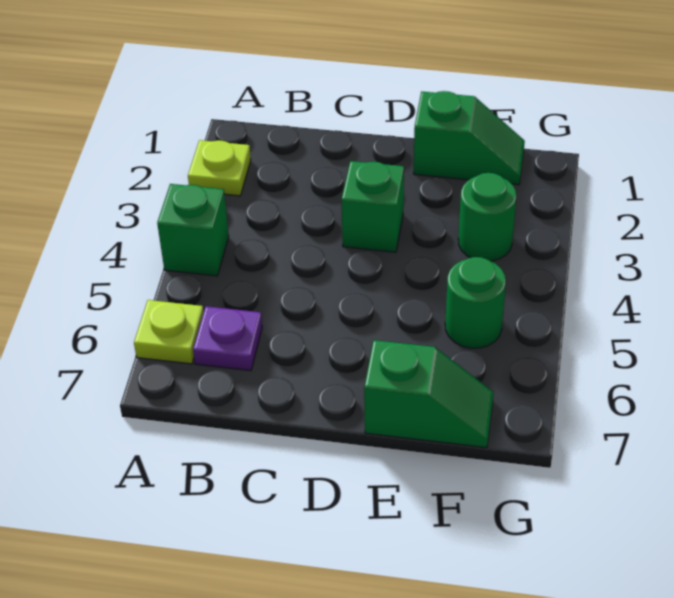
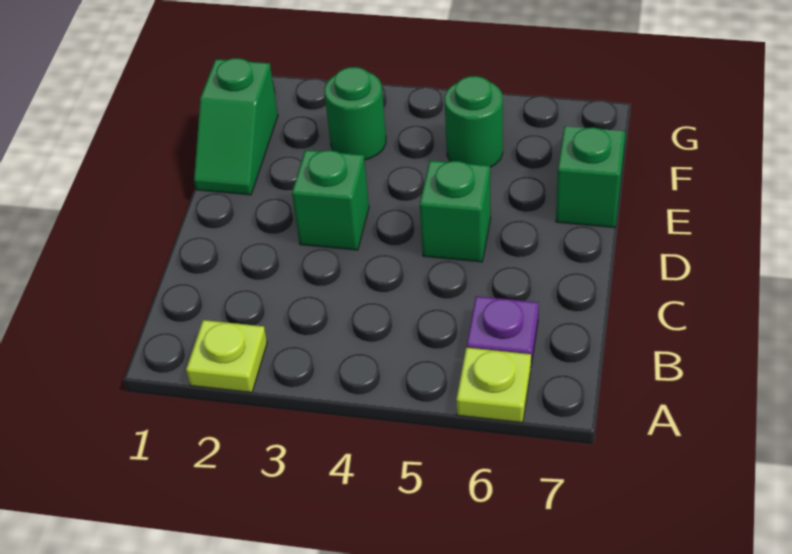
green 1x1 brick [157,184,229,276] -> green 1x1 brick moved to [420,161,491,262]
green 1x2 slope [414,91,525,185] -> green 1x2 slope turned to [194,58,278,195]

